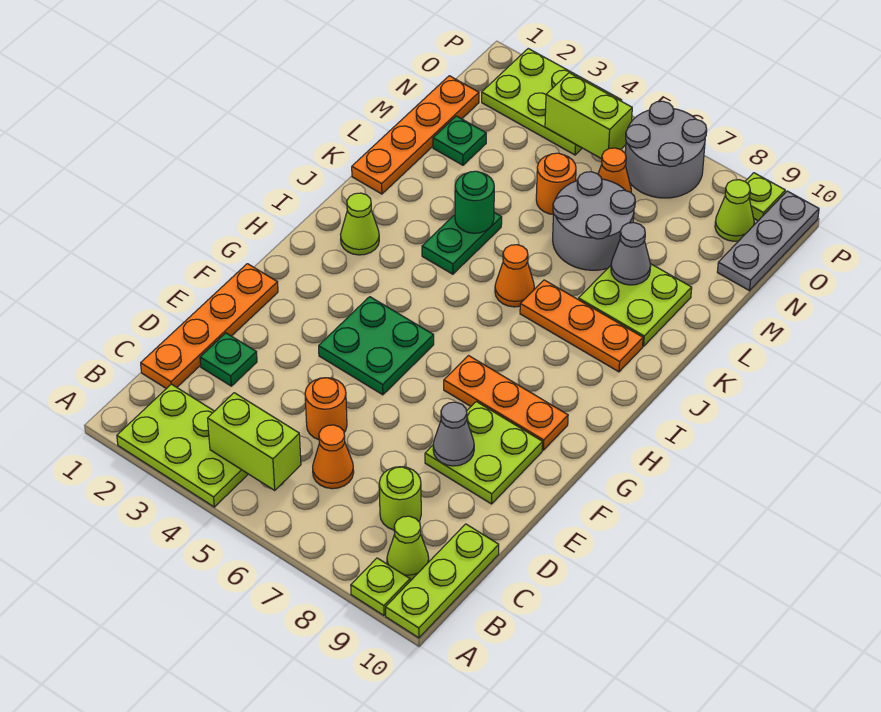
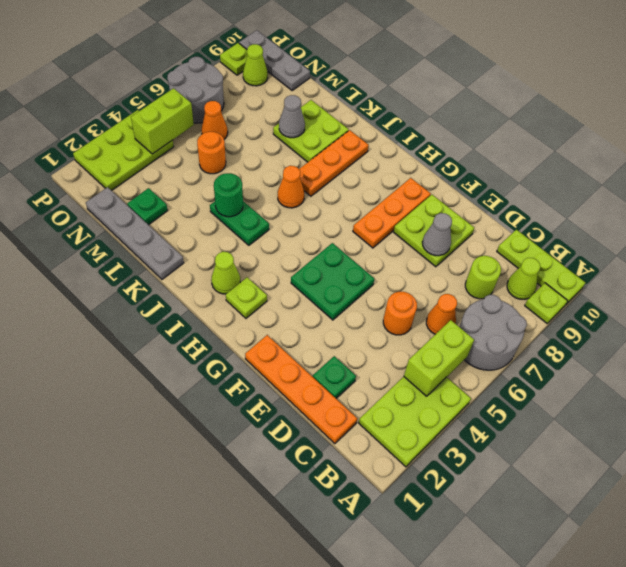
none -> lime 1x1 plate [226,277,267,318]
orange 1x4 plate [352,76,479,194] -> grey 1x4 plate [86,187,184,279]
grey 2x2 round brick [553,172,635,270] -> grey 2x2 round brick moved to [459,295,527,370]

